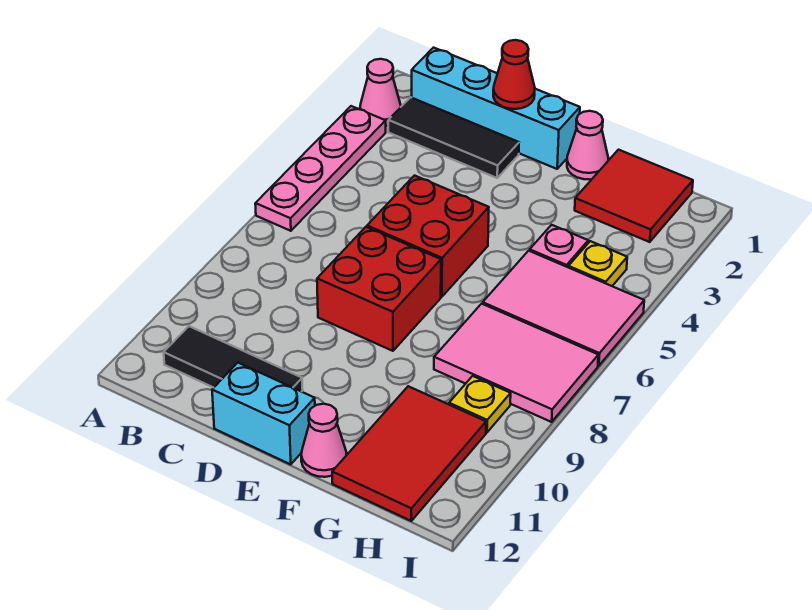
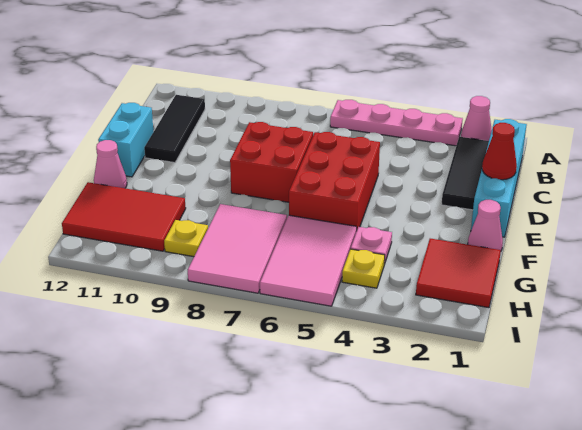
red 2x2 brick [367,176,489,297] -> red 2x3 brick [289,132,380,232]

